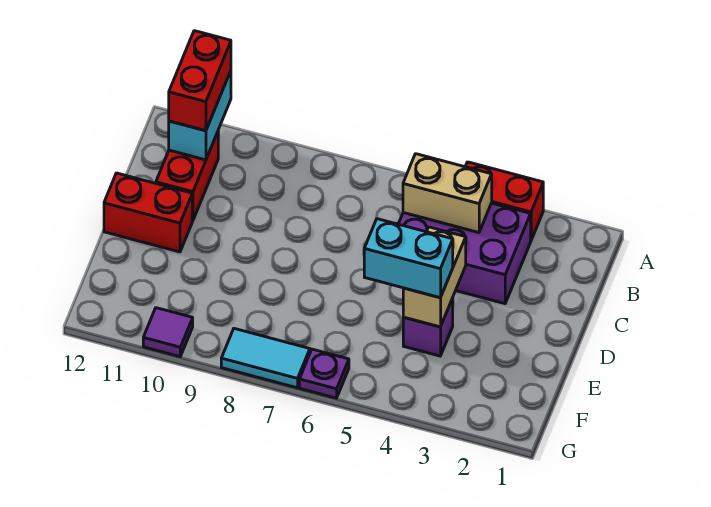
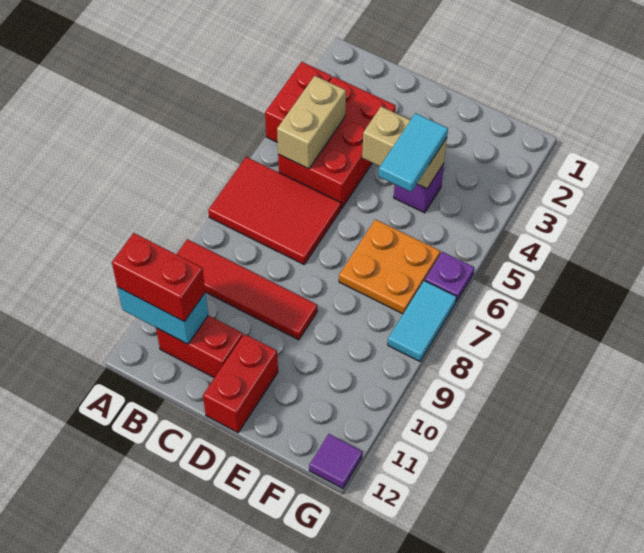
none -> red 2x3 tile [208,157,341,264]
none -> red 1x4 tile [176,239,317,340]
purple 2x3 brick [399,203,531,304] -> red 2x3 brick [278,76,396,209]
cyan 1x2 brick [364,219,453,298] -> cyan 1x2 tile [378,113,448,192]
none -> orange 2x2 plate [339,219,440,314]
purple 1x1 tile [143,308,193,357] -> purple 1x1 tile moved to [309,434,362,489]

